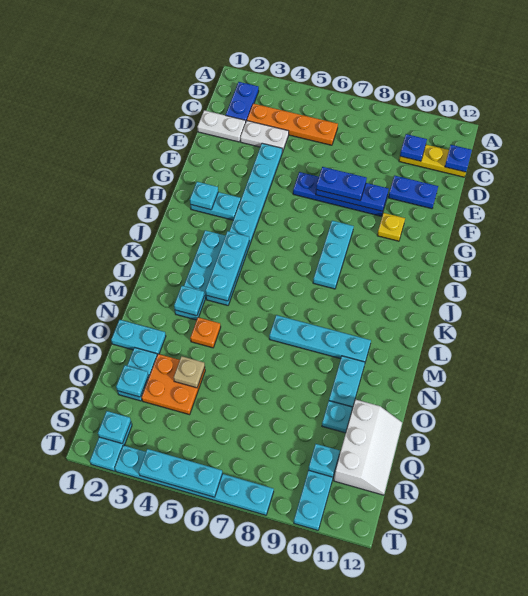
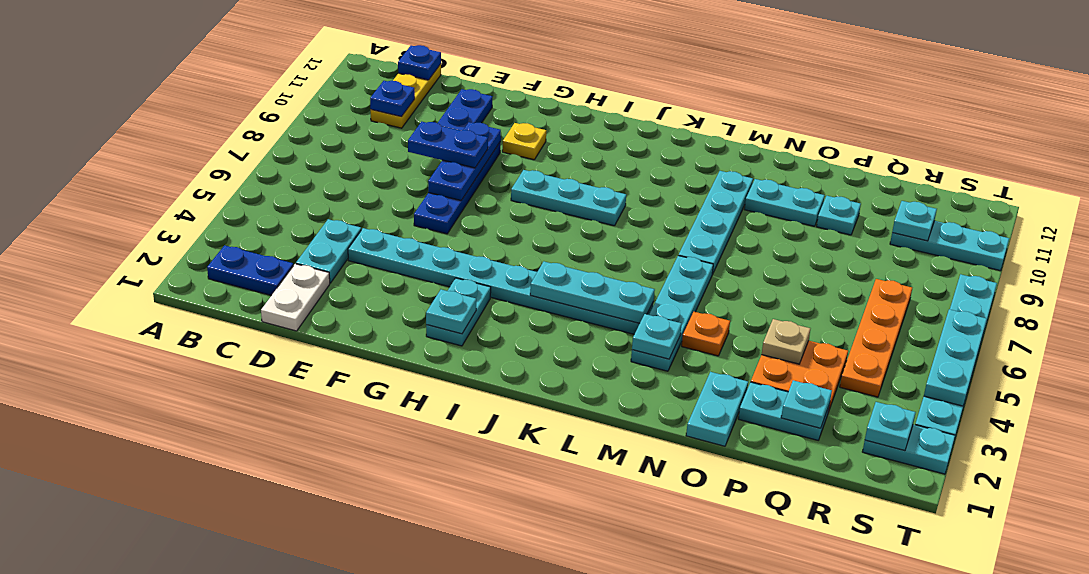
orange 1x4 plate [247,104,338,145] -> orange 1x4 plate moved to [840,279,912,397]
white 1x2 plate [240,121,289,152] -> cyan 1x2 plate [296,219,361,283]
blue 1x2 plate [316,167,367,201] -> blue 1x2 plate turned to [408,122,488,168]
cyan 1x4 plate [175,230,225,320] -> cyan 1x4 plate turned to [631,256,713,371]
white 2x3 slope [334,400,402,495] -> none

